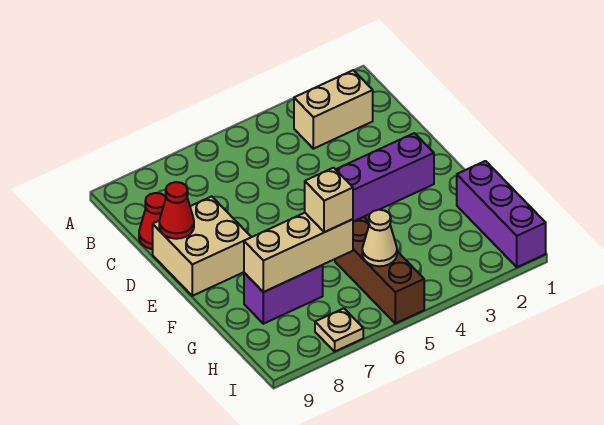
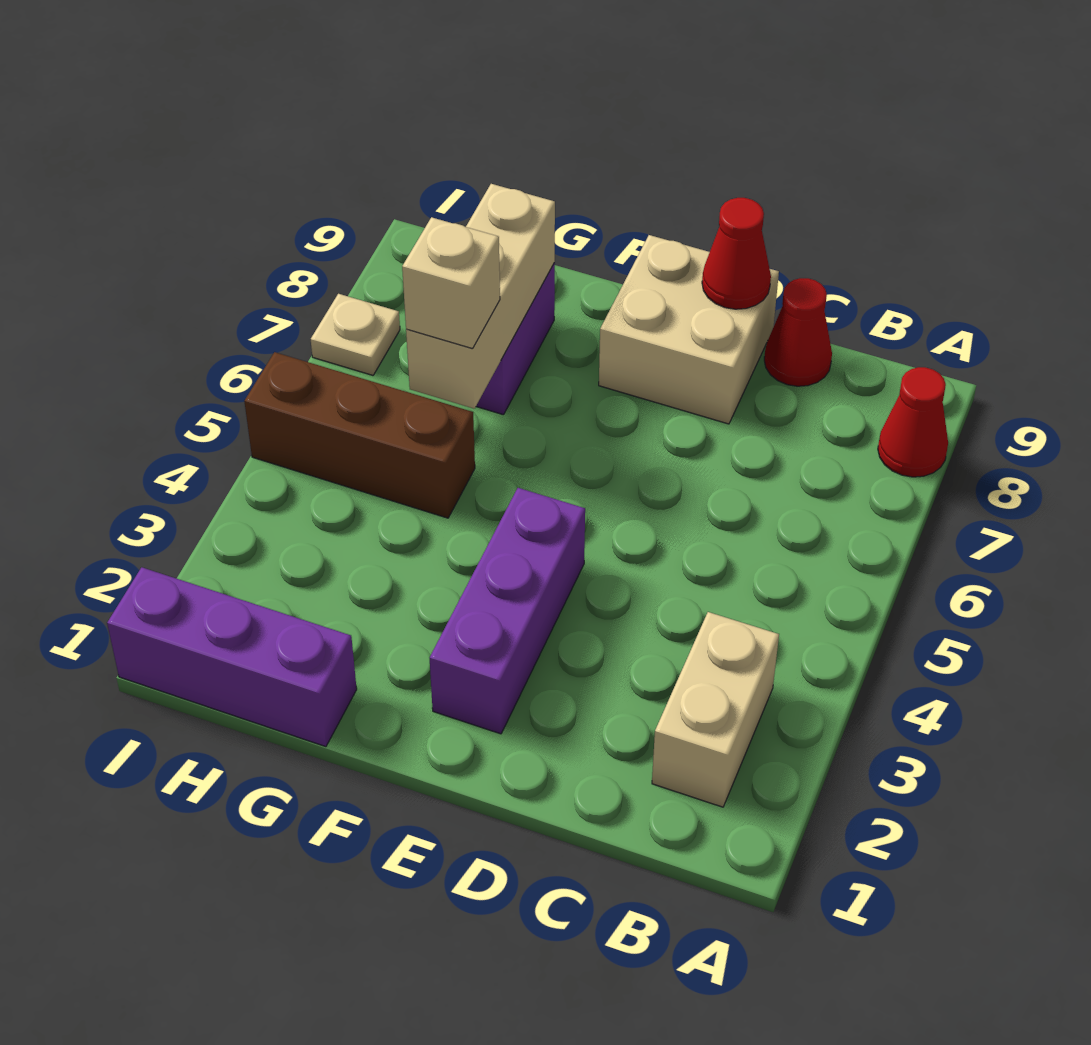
none -> red 1x1 cone [878,367,948,477]
tan 1x1 cone [362,210,397,266] -> none

